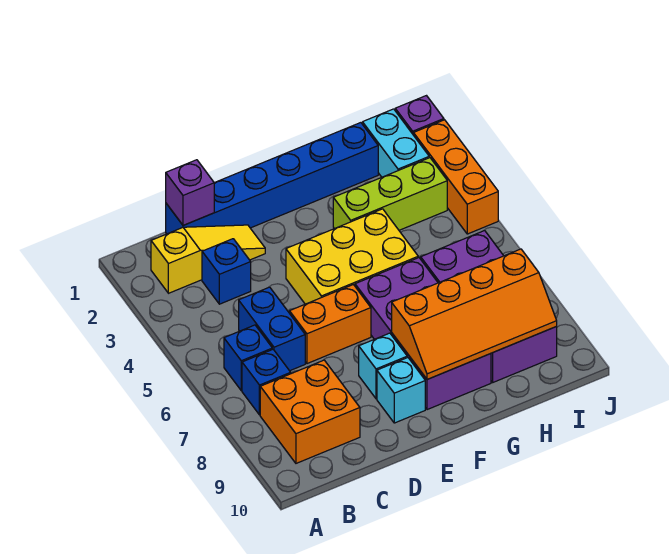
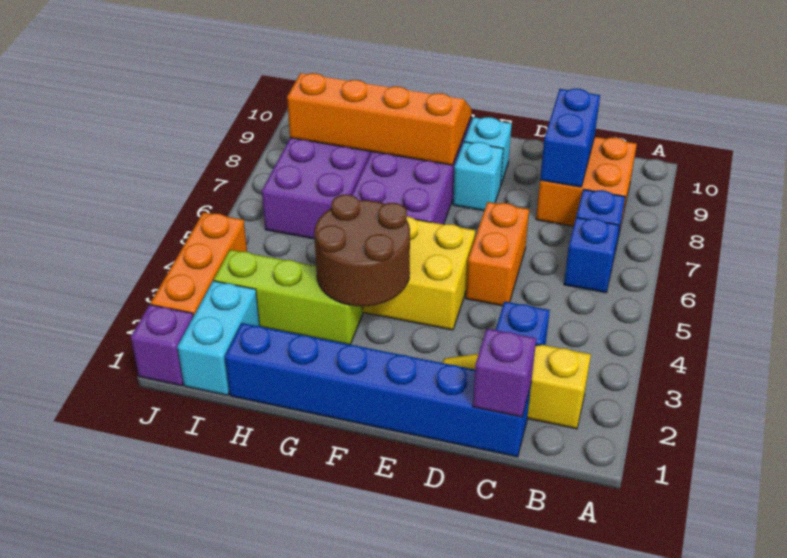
blue 1x2 brick [239,287,305,371] -> blue 1x2 brick moved to [540,89,600,187]
orange 1x2 brick [290,285,371,364] -> orange 1x2 brick turned to [466,202,529,306]
none -> brown 2x2 round brick [314,195,410,306]

